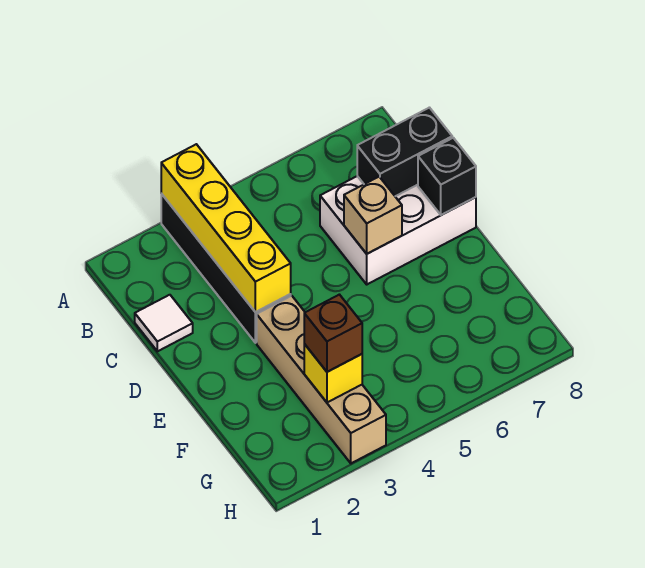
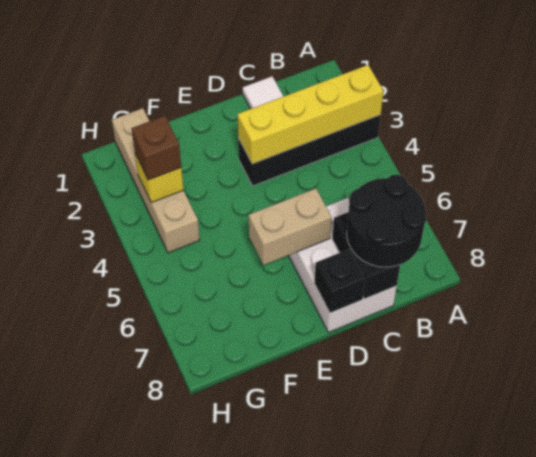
none -> black 2x2 round brick [347,174,427,267]
tan 1x1 brick [344,177,402,254] -> tan 1x2 brick [249,188,332,265]
tan 1x4 brick [257,296,386,463] -> tan 1x4 brick turned to [112,108,200,253]

